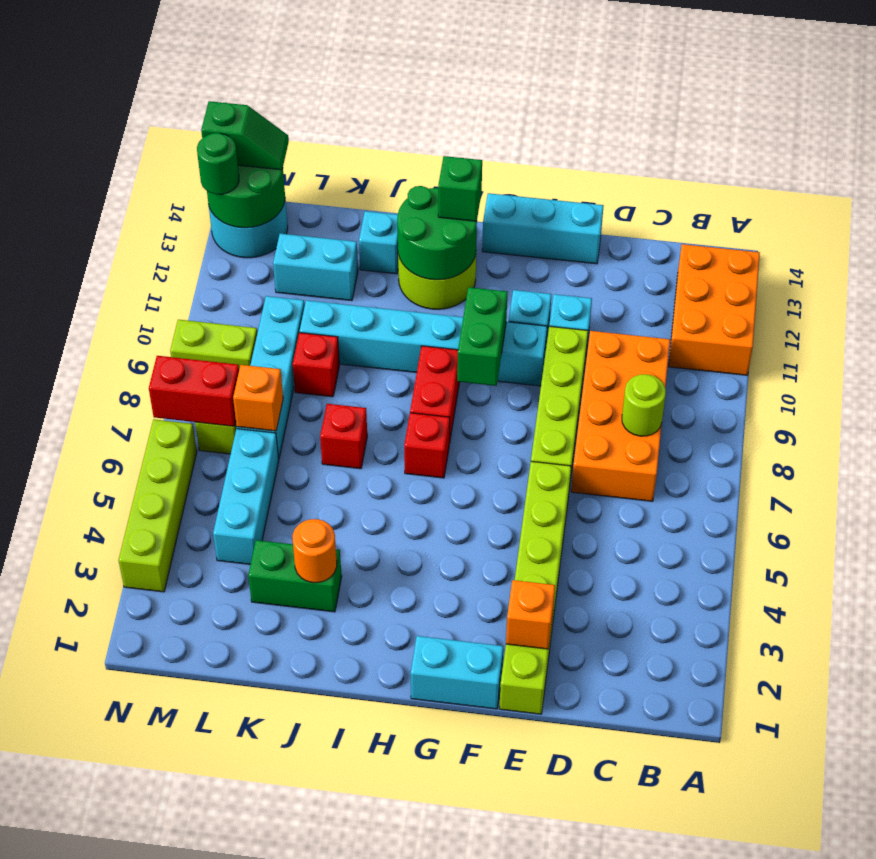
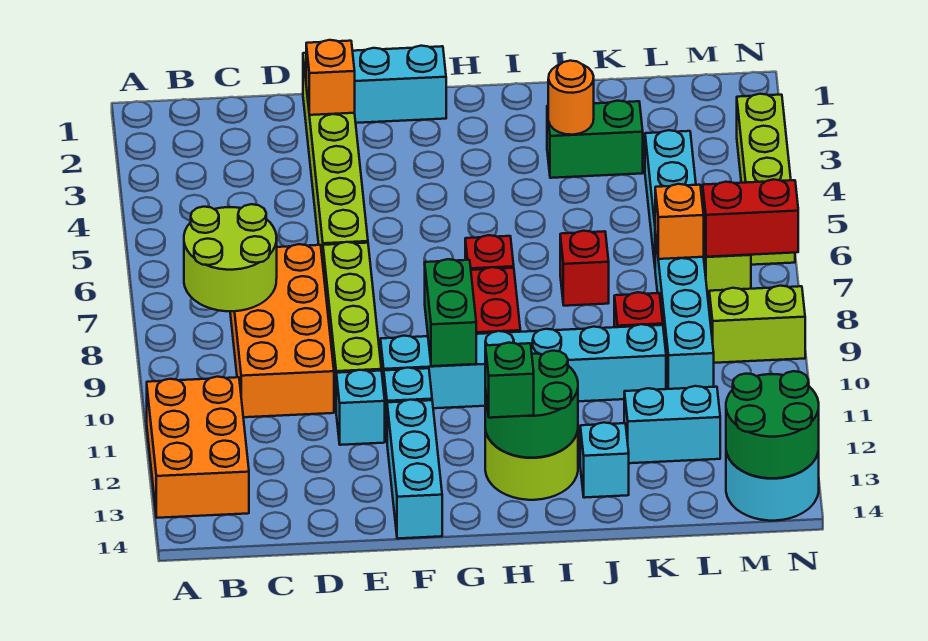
lime 1x1 round brick [622,374,666,436] -> lime 2x2 round brick [184,204,277,311]
cyan 1x3 brick [482,193,604,264] -> cyan 1x3 brick turned to [387,400,442,539]
green 1x2 slope [201,101,289,170] -> none
green 1x1 round brick [197,133,239,194] -> none

